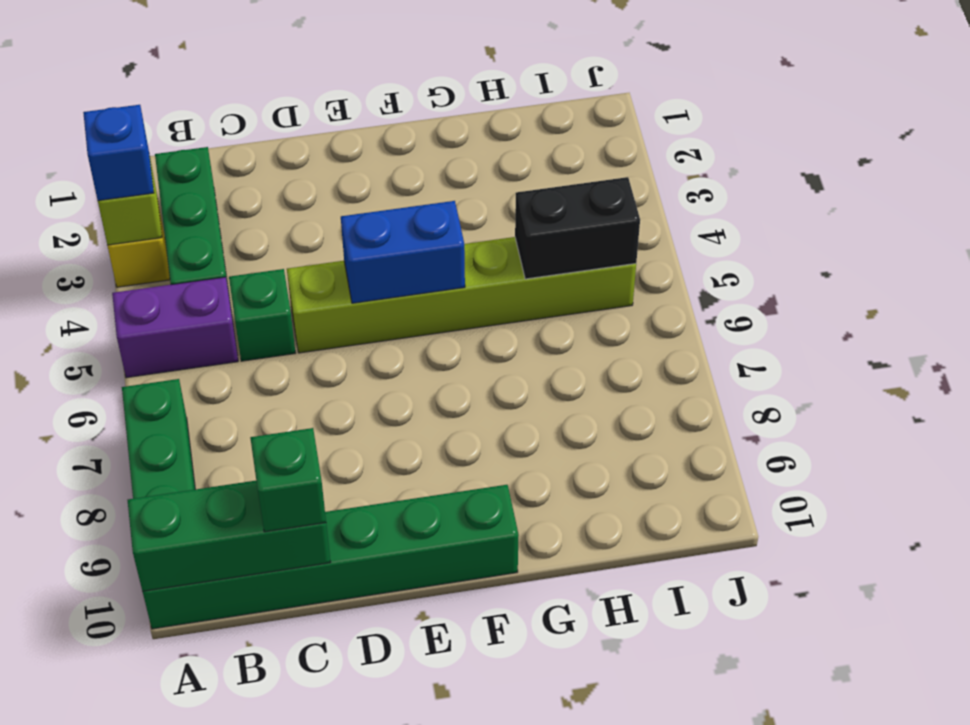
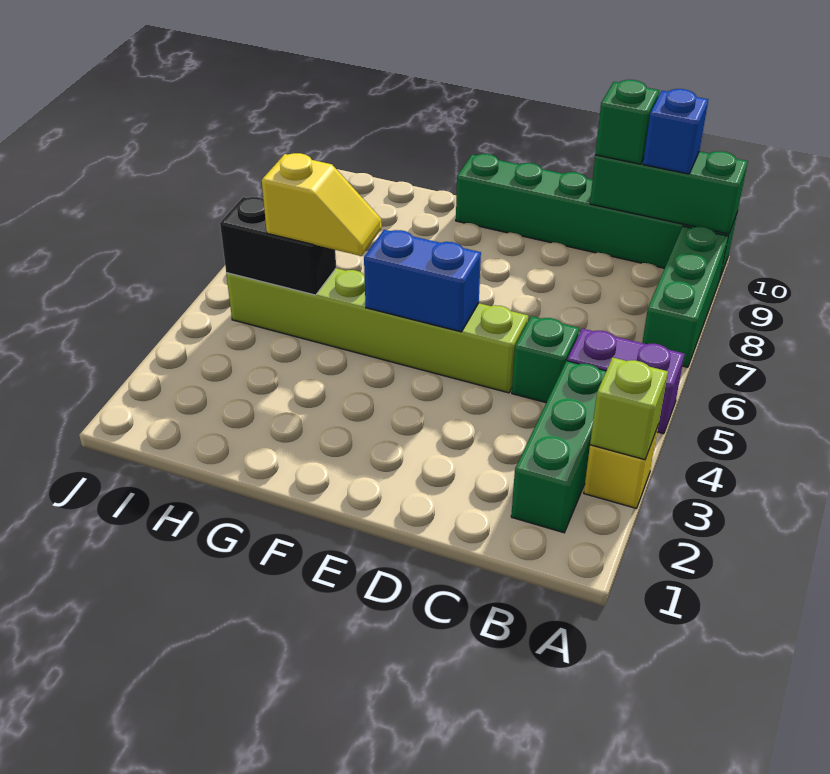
blue 1x1 brick [83,105,154,201] -> blue 1x1 brick moved to [643,89,708,174]
none -> yellow 1x2 slope [262,153,382,256]

